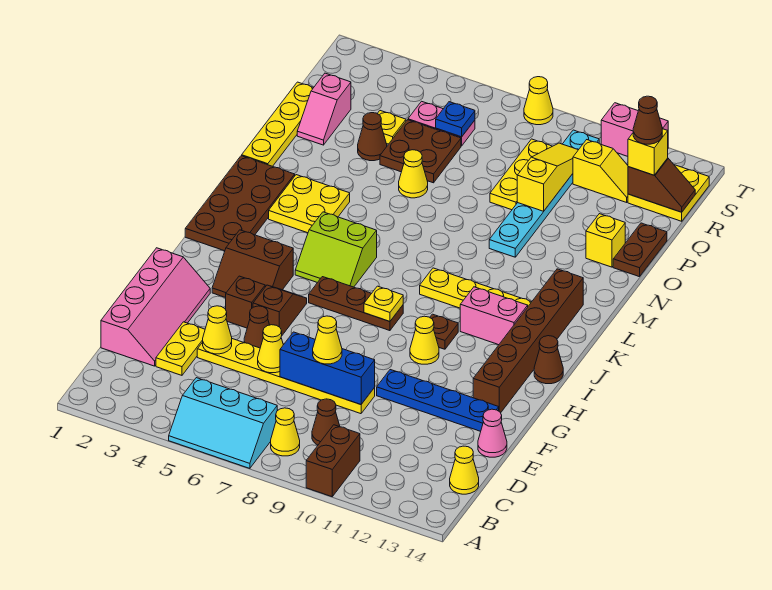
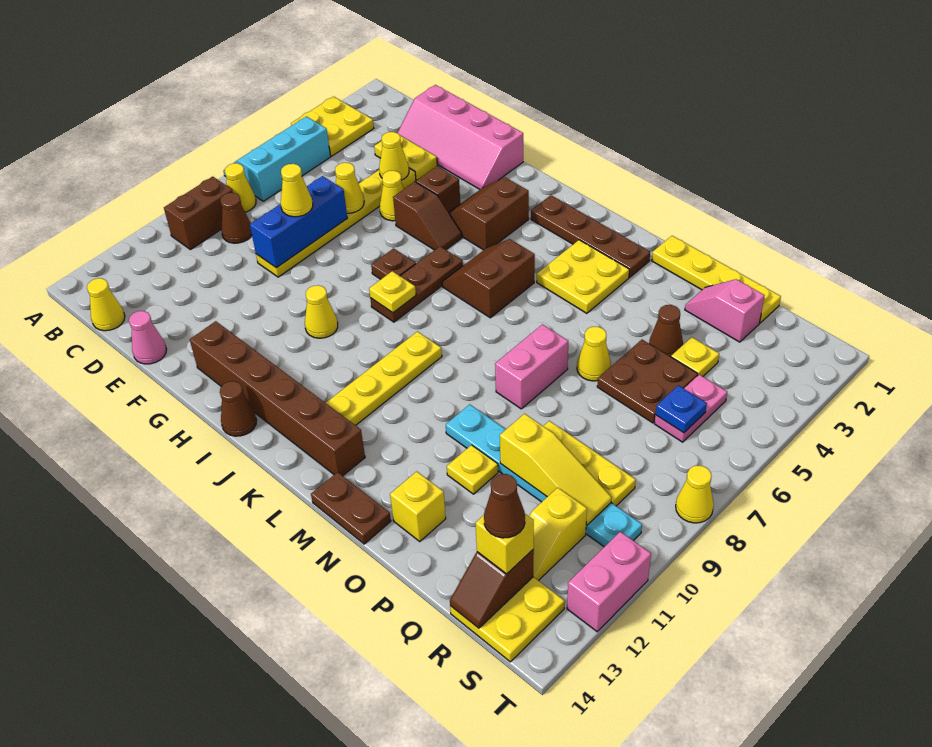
none -> yellow 2x2 plate [291,97,374,156]
brown 1x2 brick [306,425,360,497] -> brown 1x2 brick turned to [164,177,233,250]
brown 1x1 cone [244,306,269,348] -> yellow 1x1 cone [380,171,404,221]
blue 1x4 plate [377,370,499,431] -> none
brown 1x1 plate [430,314,458,349] -> brown 1x1 plate moved to [371,248,416,279]
brown 2x4 plate [185,156,295,251] -> brown 1x4 plate [531,195,650,277]
lime 2x2 slope [295,212,377,287] -> brown 2x2 slope [442,239,535,318]
pink 1x2 brick [460,287,528,345] -> pink 1x2 brick moved to [495,324,568,409]
none -> yellow 1x1 plate [447,445,498,494]
brown 1x2 plate [613,223,667,277] -> brown 1x2 plate moved to [311,472,391,544]

